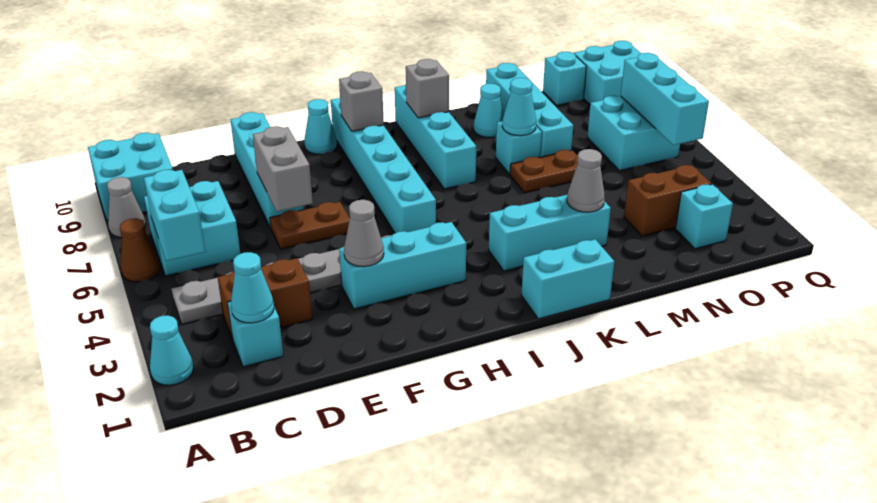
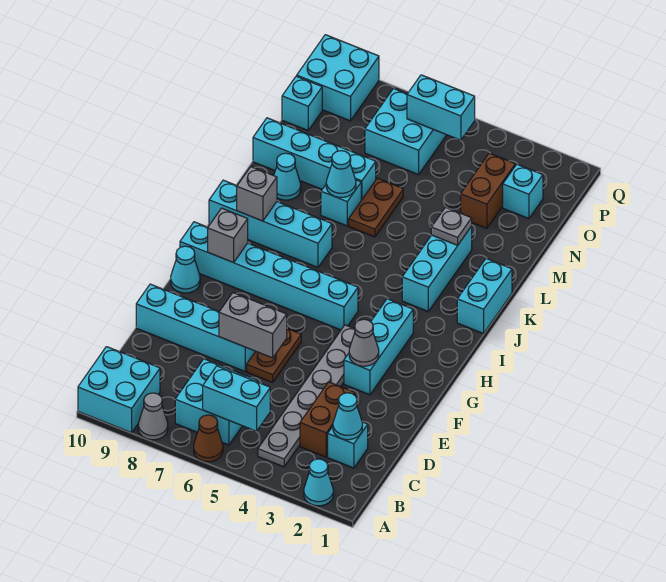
grey 1x1 cone [567,149,605,212] -> grey 1x1 plate [431,208,472,245]
cyan 1x3 brick [621,53,709,145] -> cyan 1x2 brick [407,75,475,140]

